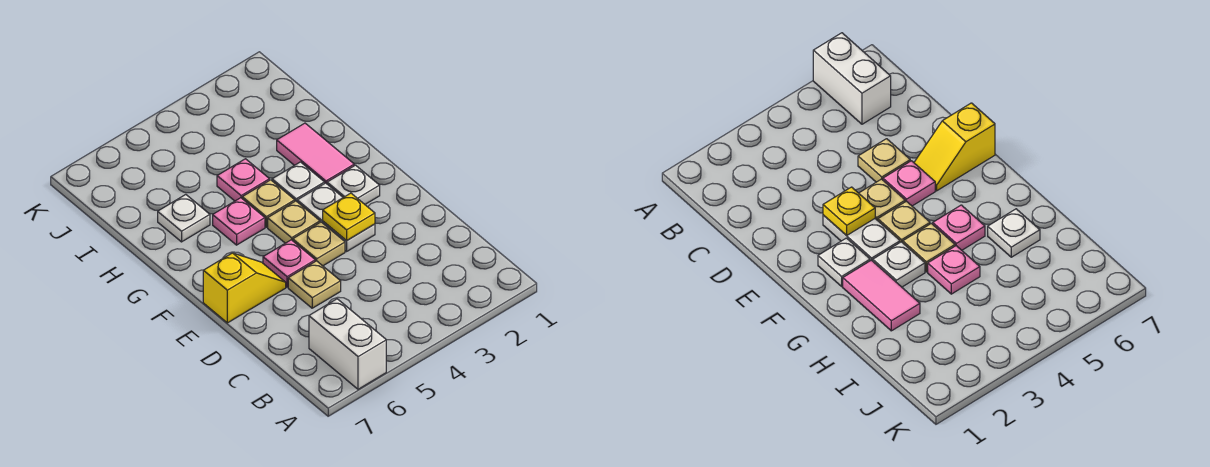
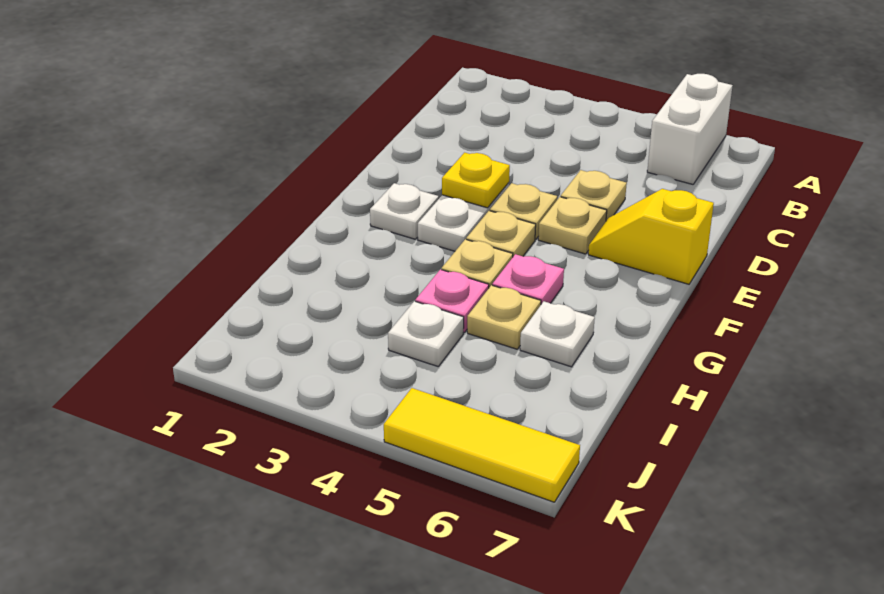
pink 1x1 plate [263,240,315,287] -> tan 1x1 plate [538,197,607,254]
pink 1x2 tile [277,123,354,184] -> none
white 1x1 plate [272,162,325,201] -> white 1x1 plate moved to [388,301,464,366]
none -> tan 1x1 plate [467,285,541,349]
none -> yellow 1x3 tile [384,388,580,502]

